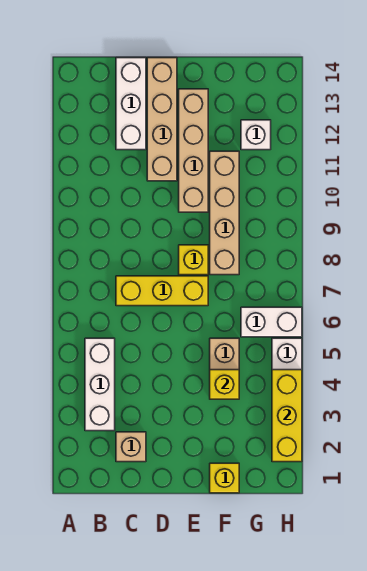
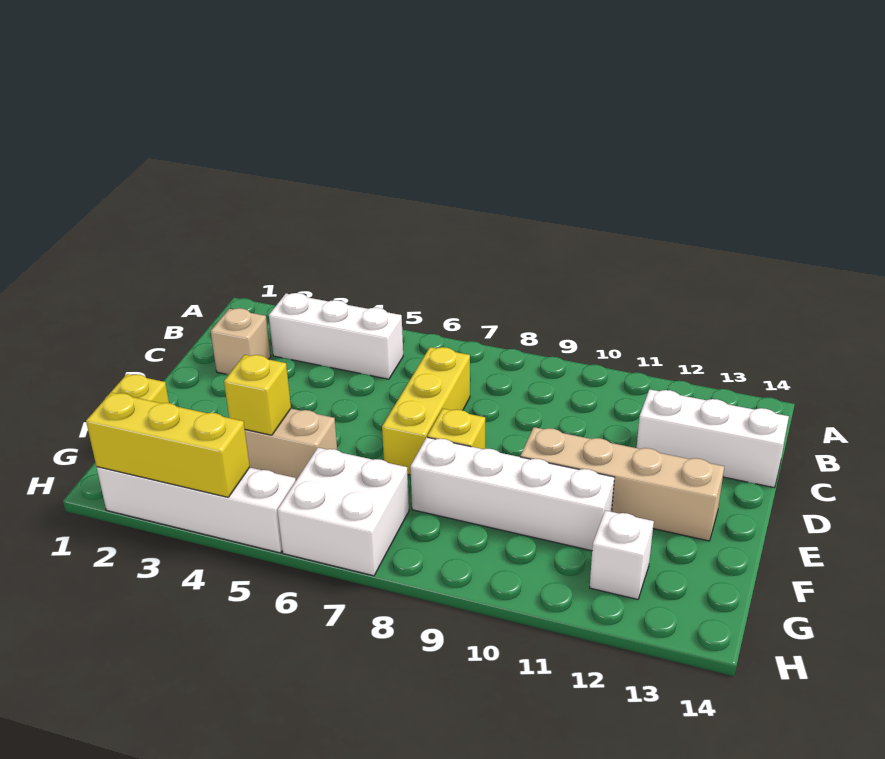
tan 1x4 brick [147,58,177,181] -> none
tan 1x4 brick [210,151,239,275] -> white 1x4 brick [410,437,614,551]
white 1x2 brick [241,307,302,337] -> white 2x2 brick [278,448,409,576]

